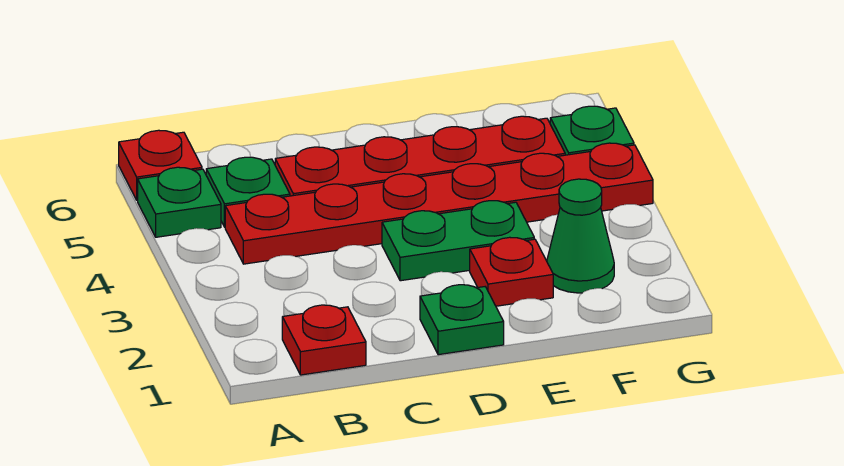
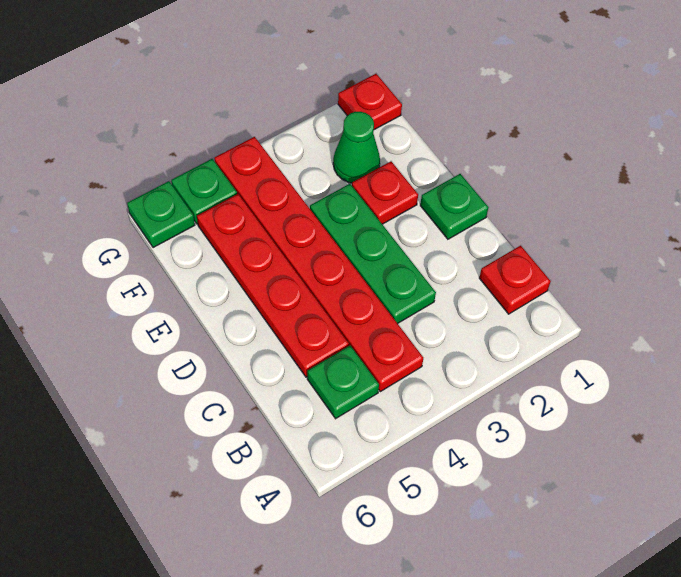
green 1x1 plate [138,167,221,237] -> green 1x1 plate moved to [127,181,195,248]
red 1x1 plate [119,130,202,200] -> red 1x1 plate moved to [338,74,402,130]
green 1x2 plate [382,201,534,281] -> green 1x3 plate [310,184,436,323]

